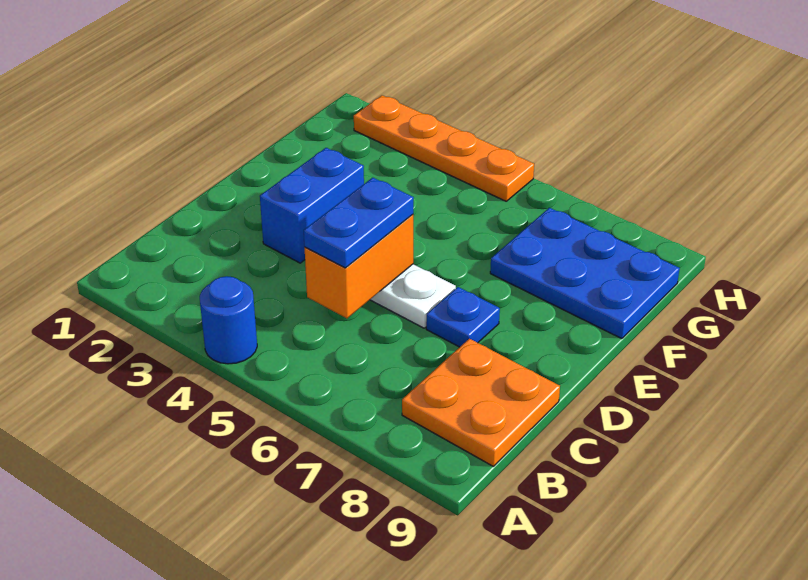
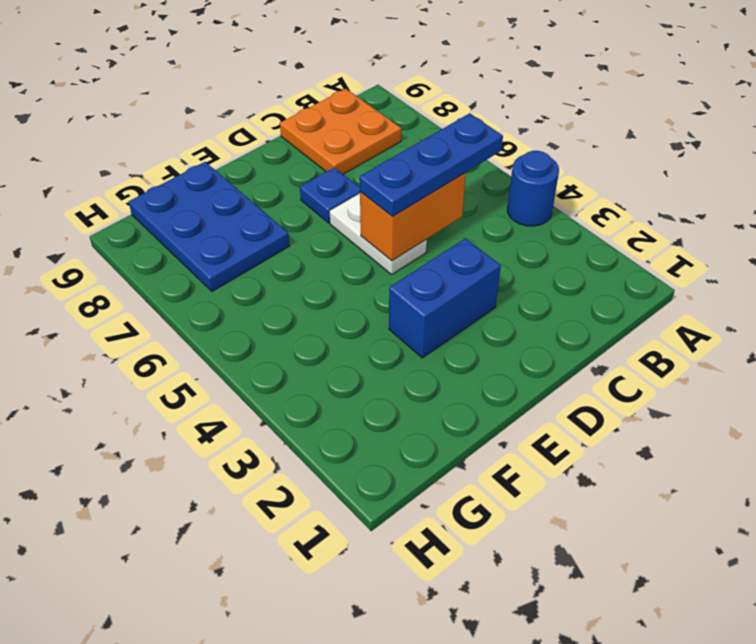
blue 1x2 plate [304,178,414,268] -> blue 1x3 plate [360,113,503,216]
orange 1x4 plate [354,95,534,201] -> none

